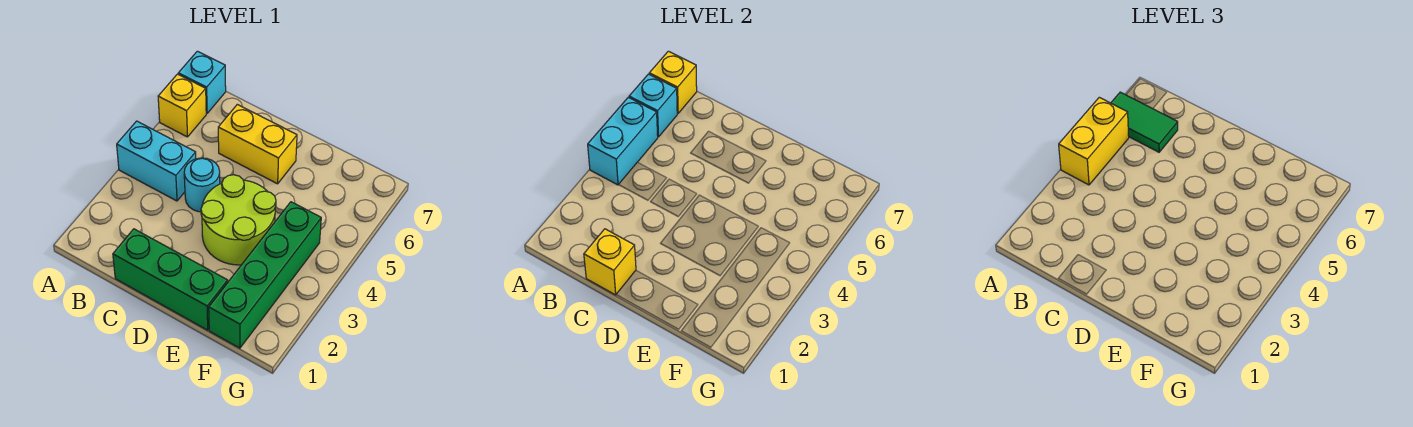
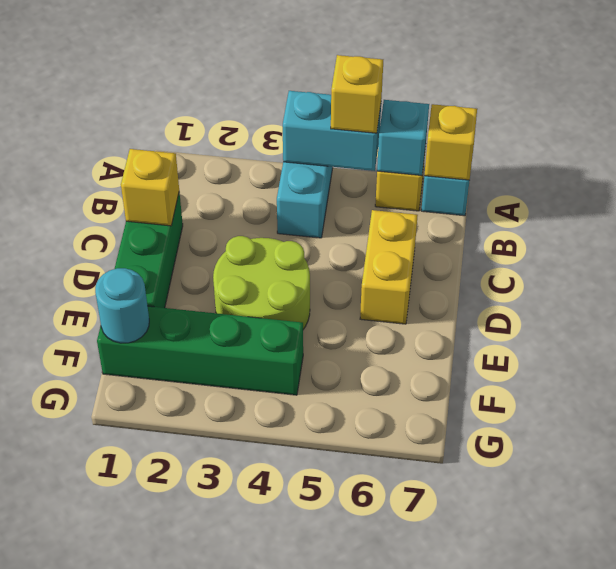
yellow 1x2 brick [1059,97,1129,185] -> yellow 1x1 brick [331,55,383,133]
green 1x2 tile [1111,92,1178,152] -> none
cyan 1x1 round brick [184,158,220,212] -> cyan 1x1 round brick moved to [95,268,149,343]

